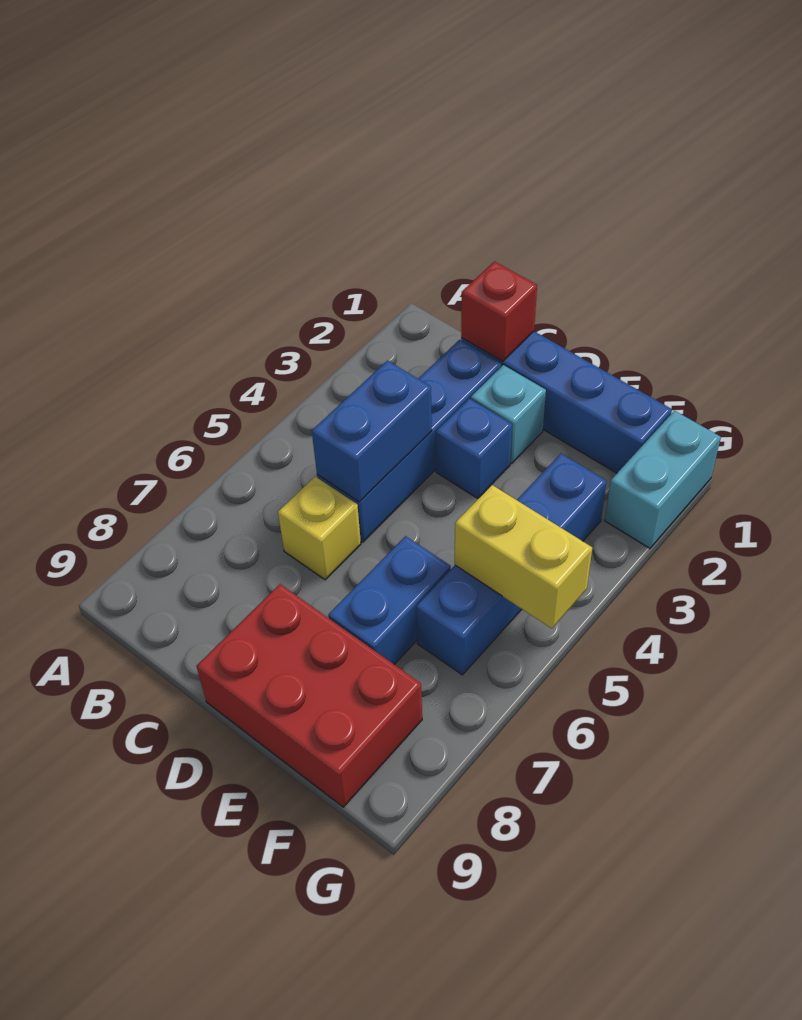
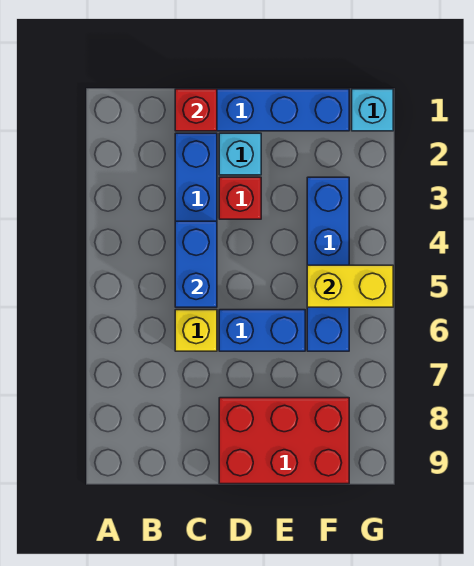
blue 1x1 brick [436,399,512,498] -> red 1x1 brick [219,177,261,219]
blue 1x2 brick [328,536,451,665] -> blue 1x2 brick turned to [219,310,305,351]
cyan 1x2 brick [605,411,721,548] -> cyan 1x1 brick [352,89,393,131]

